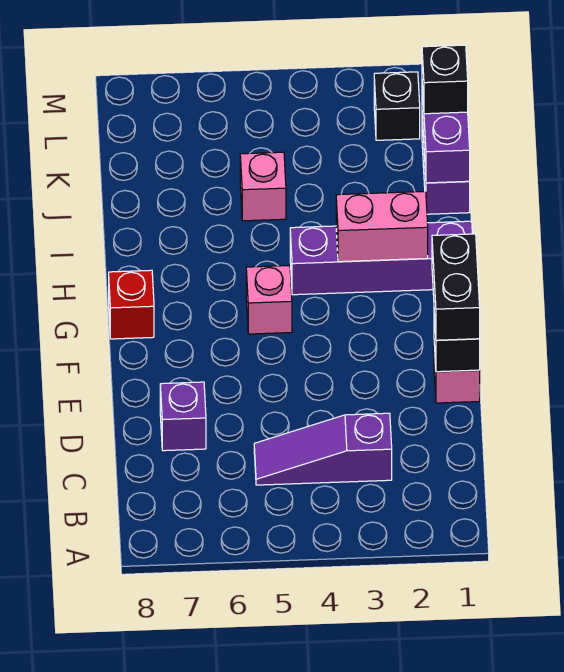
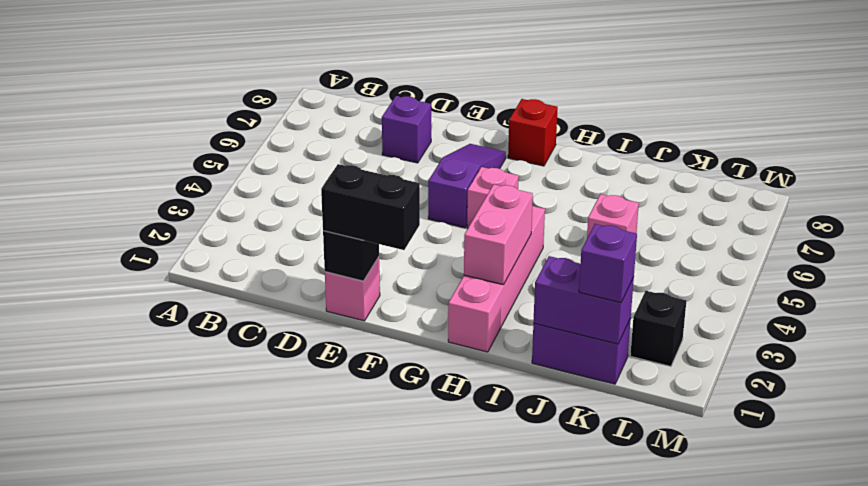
purple 1x3 slope [254,413,392,485] -> purple 1x3 slope moved to [428,144,506,228]
purple 1x4 brick [290,221,472,295] -> pink 1x4 brick [448,206,545,352]
black 1x1 brick [422,45,468,114] -> purple 1x1 brick [579,224,637,303]

